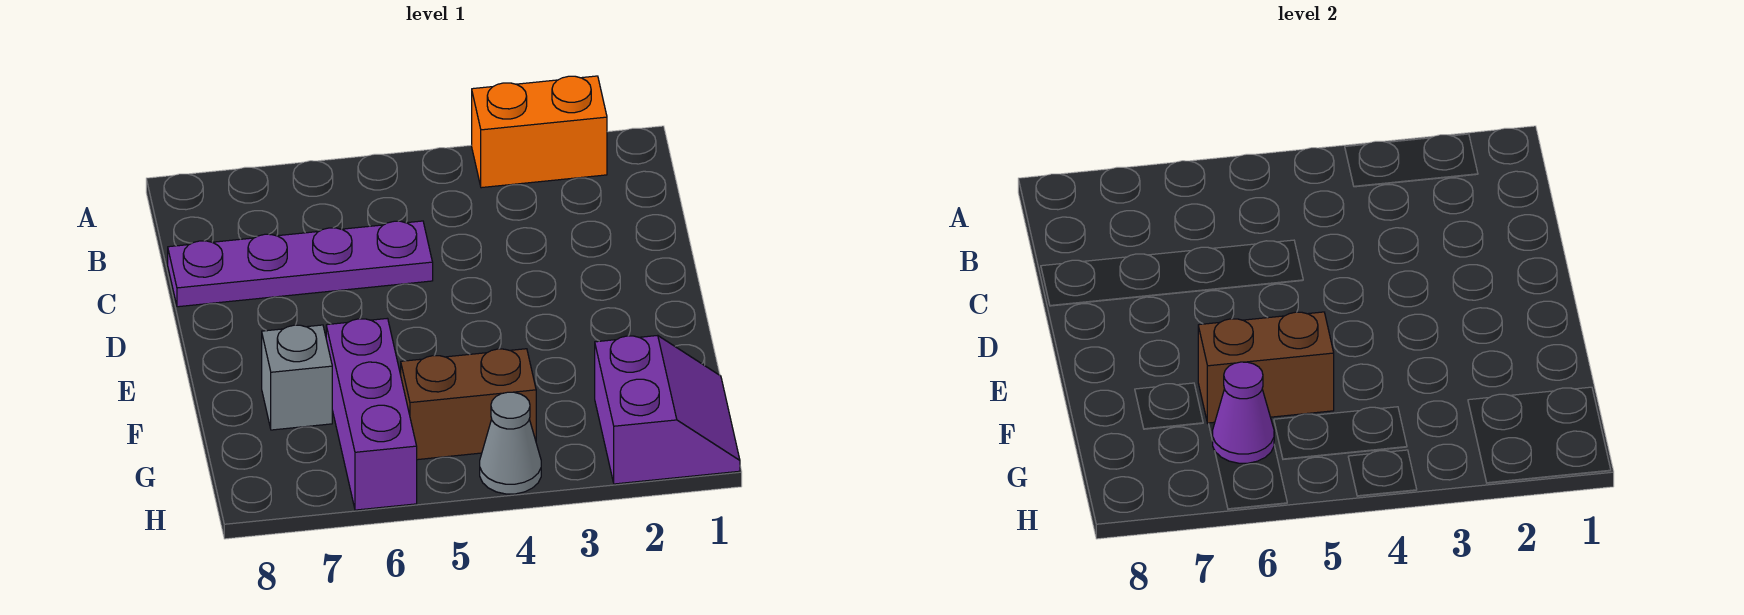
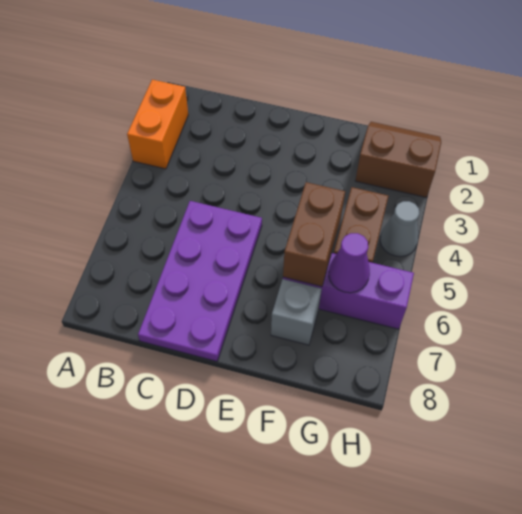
purple 1x4 plate [168,221,433,307] -> purple 2x4 plate [138,201,262,361]
purple 2x2 slope [595,335,740,484] -> brown 2x2 slope [355,122,441,198]

